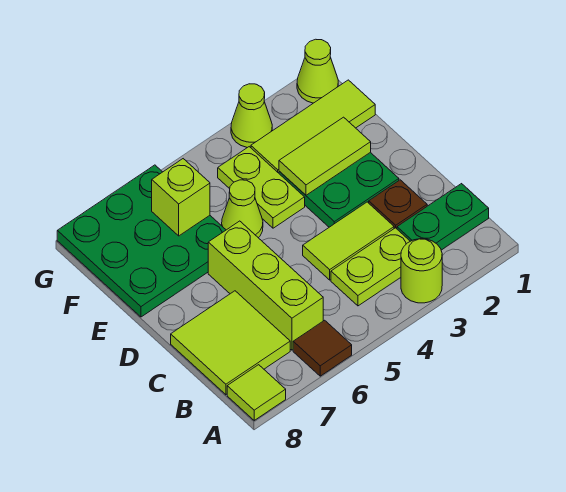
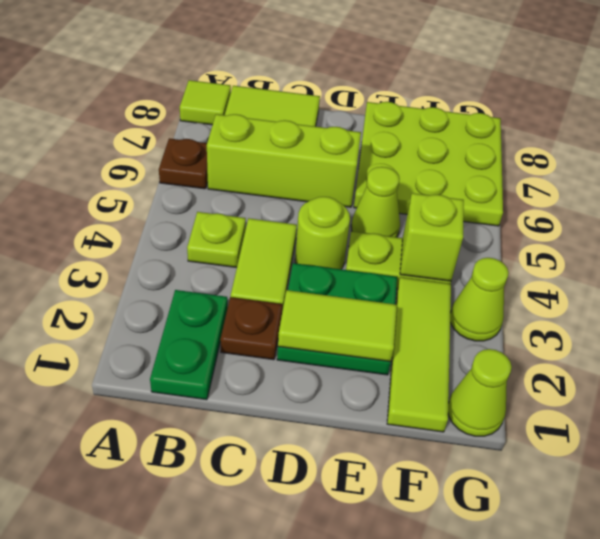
lime 1x1 round brick [401,239,442,303] -> lime 1x1 round brick moved to [295,197,350,269]
brown 1x1 tile [293,320,352,376] -> brown 1x1 plate [159,138,208,189]
lime 1x2 plate [331,228,410,306] -> lime 1x1 plate [187,212,246,268]
lime 1x2 tile [279,117,371,195] -> lime 1x2 tile turned to [278,290,397,362]
green 3x3 plate [57,165,226,317] -> lime 3x3 plate [354,102,503,226]
lime 1x1 brick [152,159,210,236] -> lime 1x1 brick moved to [400,193,464,281]

